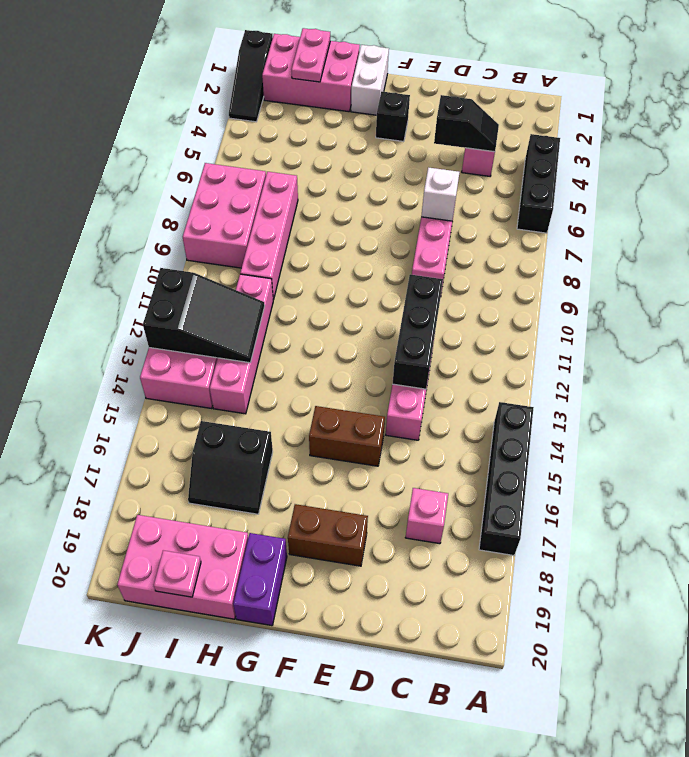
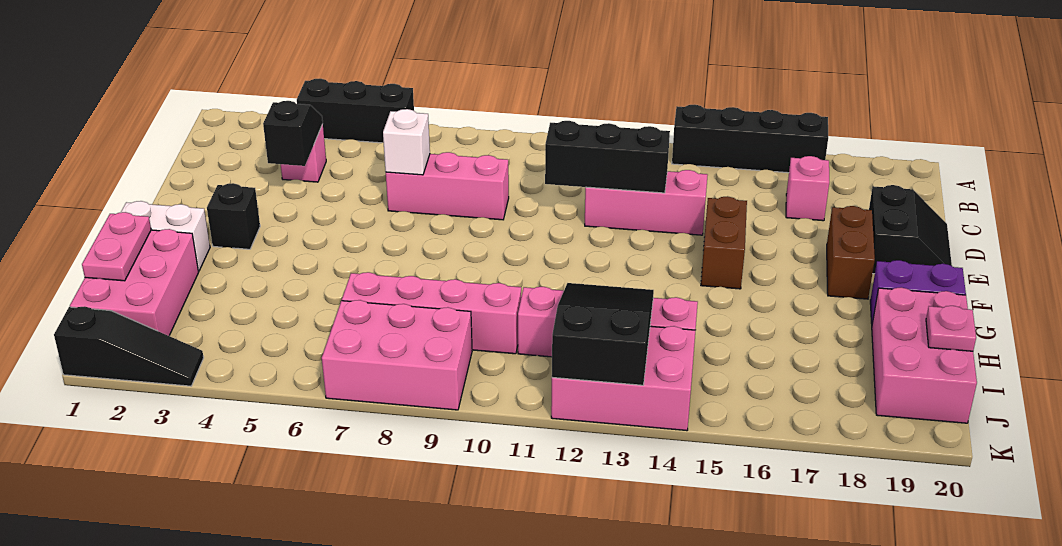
black 2x2 slope [188,421,273,514] -> black 2x2 slope moved to [869,185,952,274]
pink 1x2 plate [292,28,330,82] -> pink 1x2 plate turned to [82,212,151,281]

